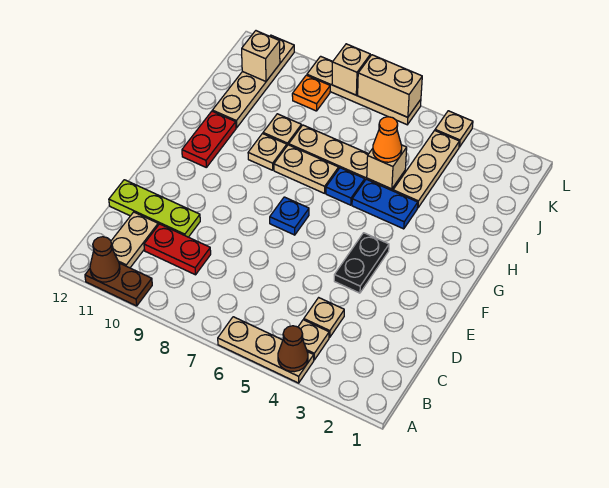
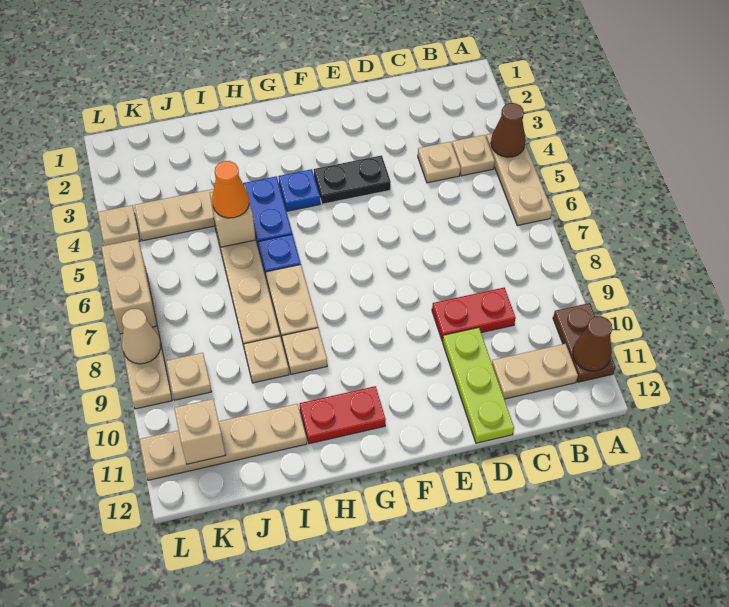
red 1x2 plate [144,224,211,275] -> red 1x2 plate turned to [432,288,516,341]
blue 1x1 plate [270,197,309,235] -> blue 1x1 plate moved to [278,169,320,211]
orange 1x1 plate [292,75,330,111] -> tan 1x1 plate [166,353,211,400]
tan 1x1 brick [332,44,370,95] -> tan 1x1 cone [122,309,161,364]

